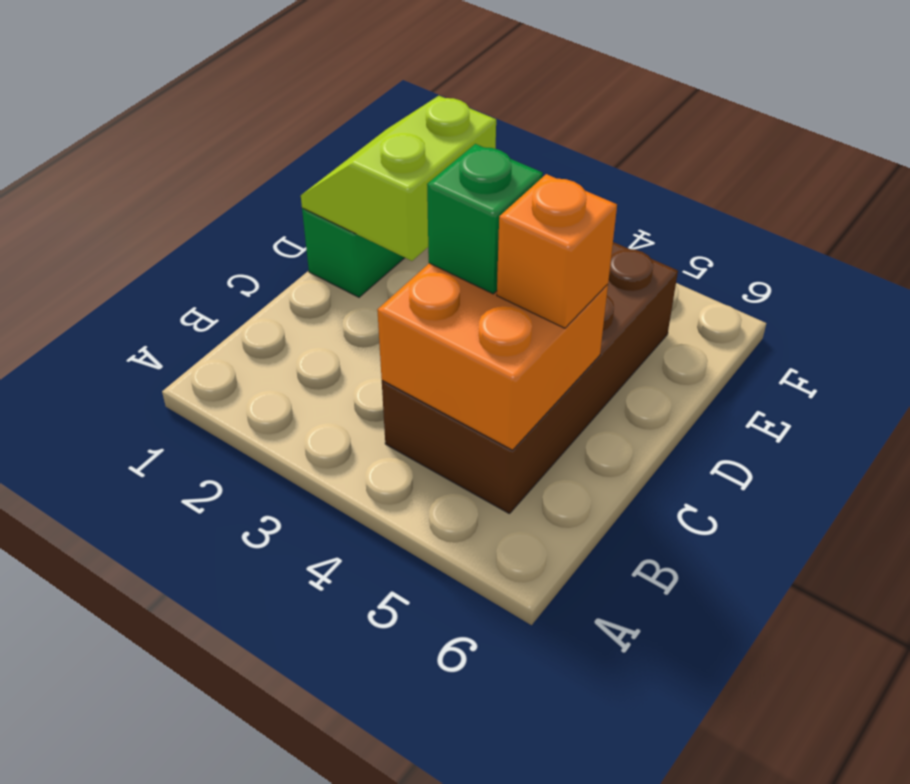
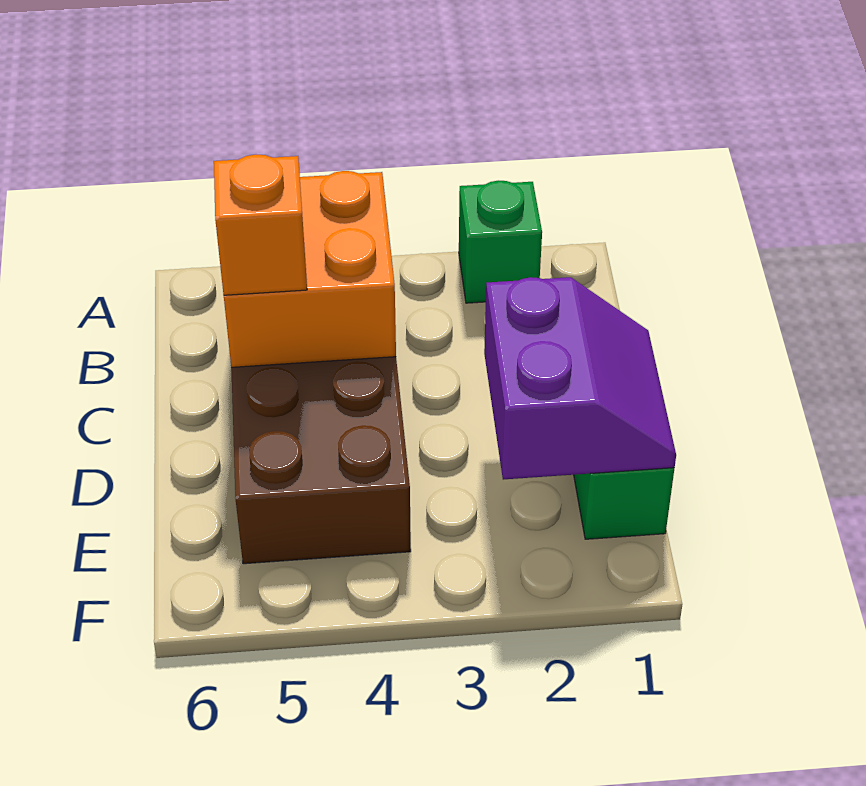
green 1x1 brick [427,144,543,294] -> green 1x1 brick moved to [459,181,542,303]
lime 2x2 slope [301,96,496,261] -> purple 2x2 slope [484,277,676,480]

